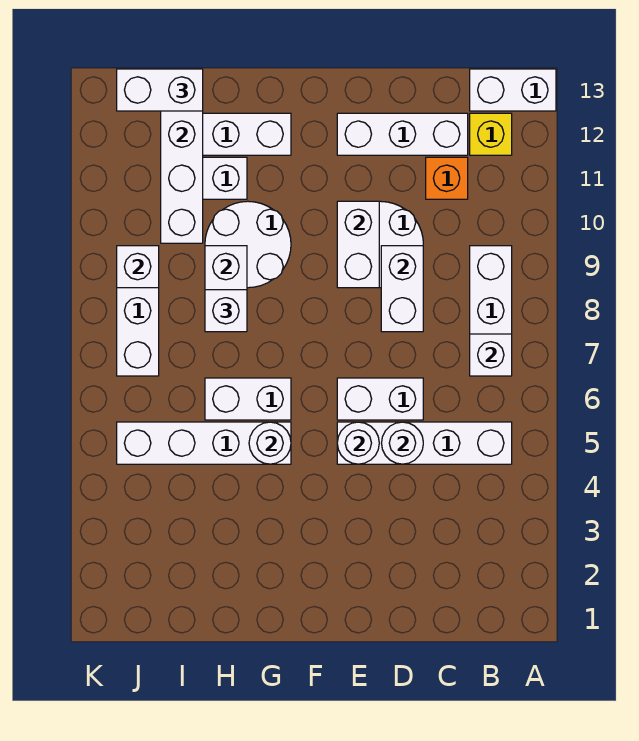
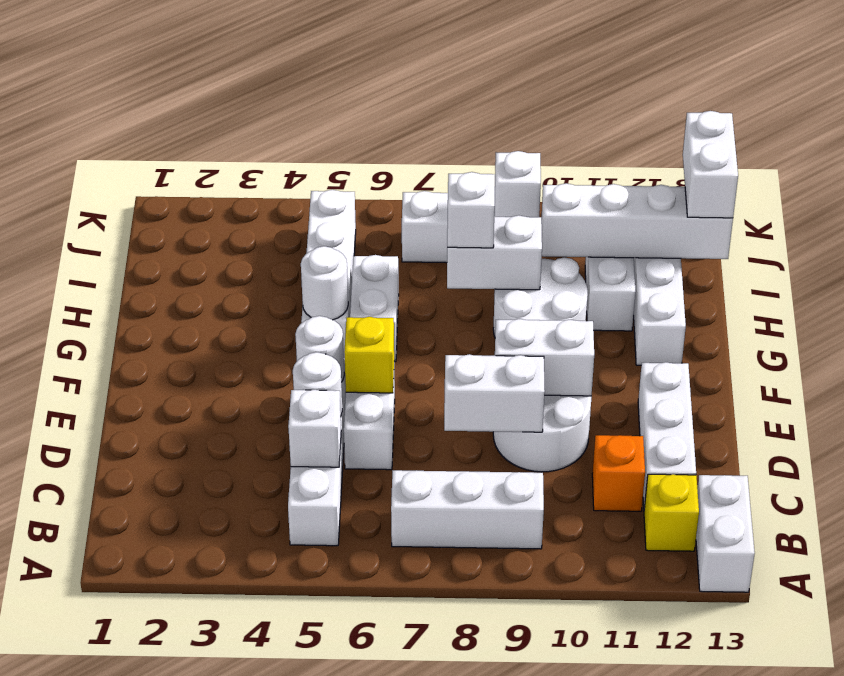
white 1x1 brick [470,334,512,376] -> white 1x1 brick moved to [288,390,341,467]
none -> yellow 1x1 brick [344,317,394,393]

